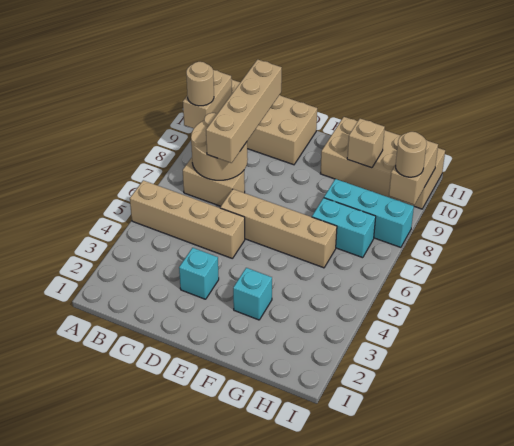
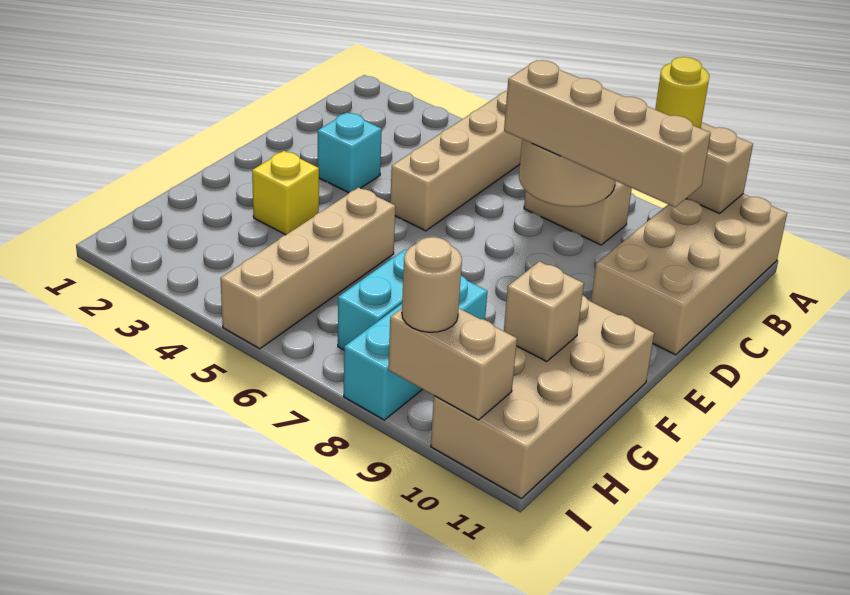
tan 1x1 round brick [186,62,214,106] -> yellow 1x1 round brick [655,57,709,128]
tan 1x2 brick [183,158,245,206] -> tan 1x2 brick turned to [524,181,632,245]
tan 1x4 brick [220,189,337,268] -> tan 1x4 brick moved to [220,188,395,349]
cyan 1x1 brick [233,268,272,320] -> yellow 1x1 brick [252,151,319,235]

